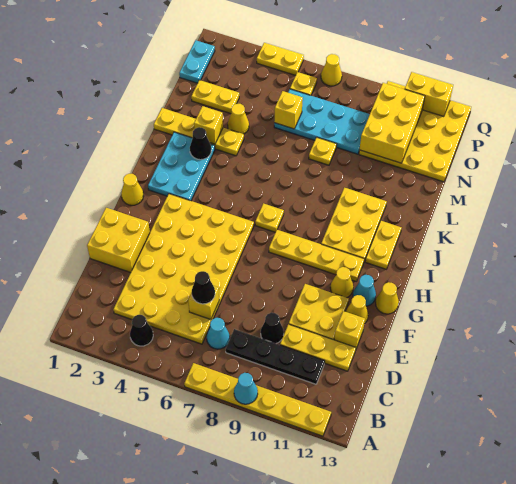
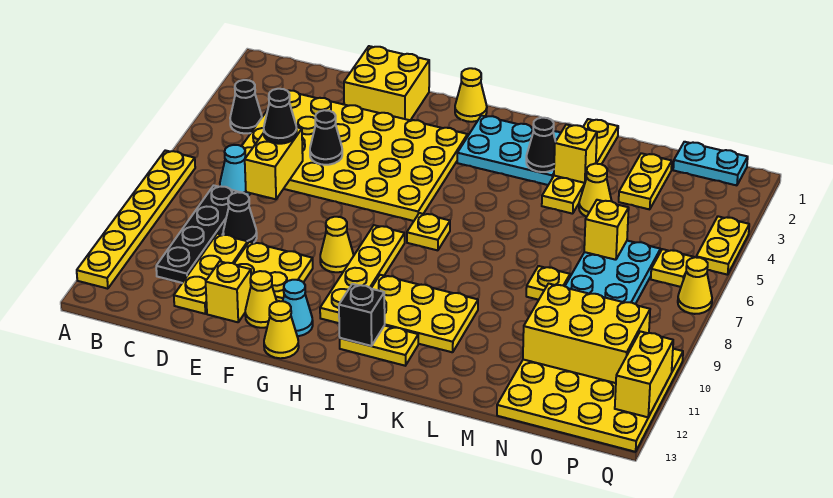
cyan 1x1 cone [234,373,258,404] -> none
yellow 1x1 brick [188,286,219,320] -> yellow 1x2 brick [245,127,303,199]
none -> black 1x1 cone [310,110,342,165]
yellow 1x1 cone [330,267,353,298] -> yellow 1x1 cone moved to [320,217,354,272]
none -> black 1x1 brick [339,284,385,346]

